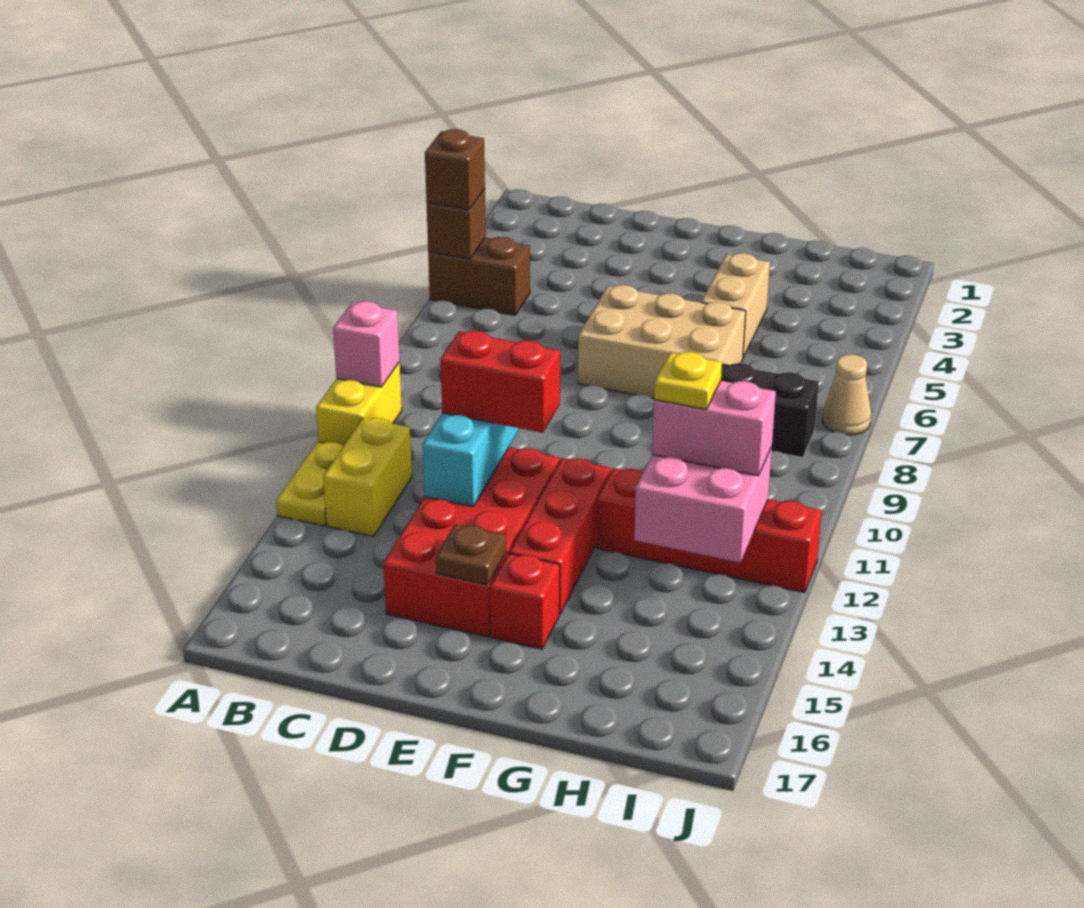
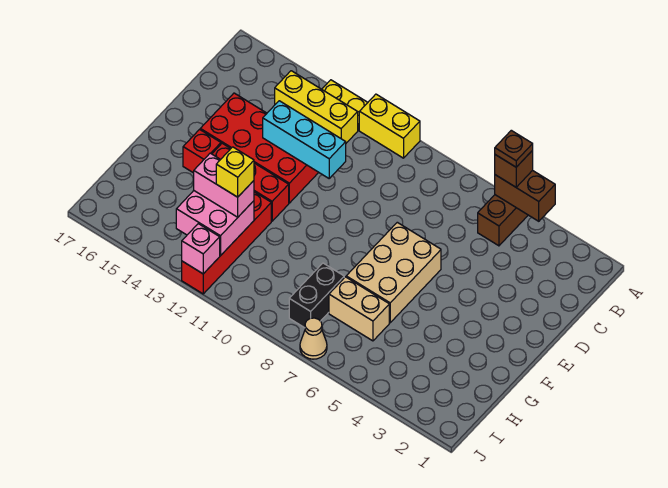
brown 1x1 brick [427,189,486,259] -> brown 1x2 brick [495,170,555,221]
pink 1x1 brick [333,301,400,387] -> pink 1x1 brick moved to [182,224,220,274]
yellow 1x2 brick [323,418,412,537] -> yellow 1x3 brick [275,71,358,143]
red 1x2 brick [440,331,560,433] -> none
brown 1x1 plate [436,524,506,585] -> brown 1x1 plate moved to [495,130,533,167]
tan 1x2 brick [701,253,770,357] -> tan 1x2 brick moved to [329,277,389,341]
pink 1x2 brick [652,381,776,476] -> pink 1x2 brick turned to [194,153,254,217]
yellow 1x1 plate [654,352,722,409] -> yellow 1x1 brick [216,147,254,197]

